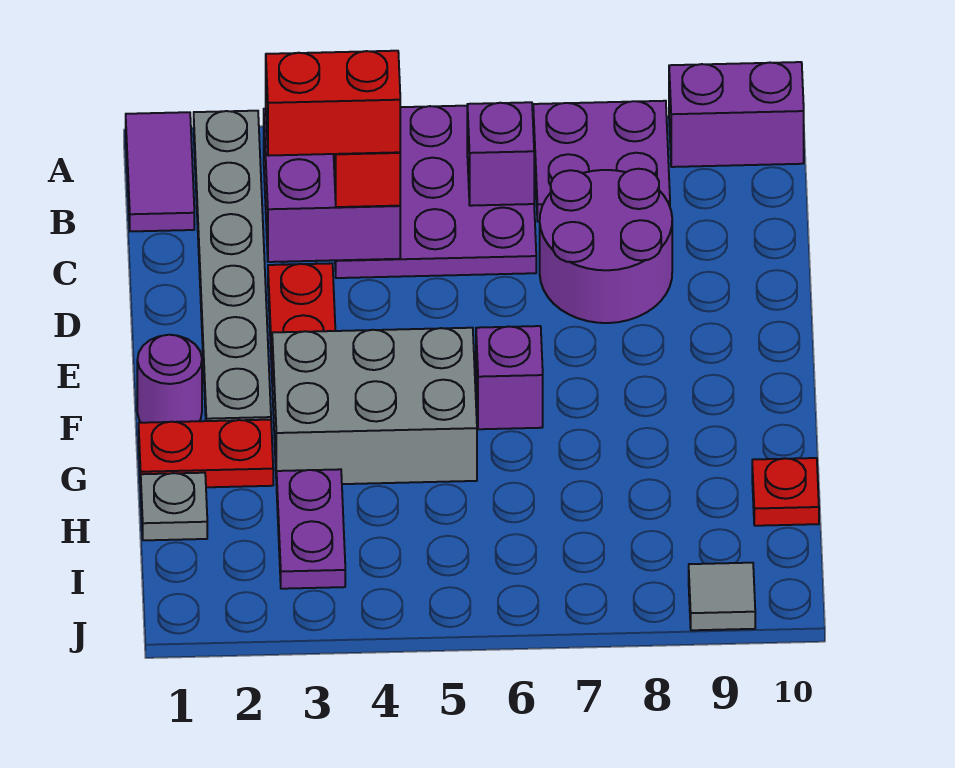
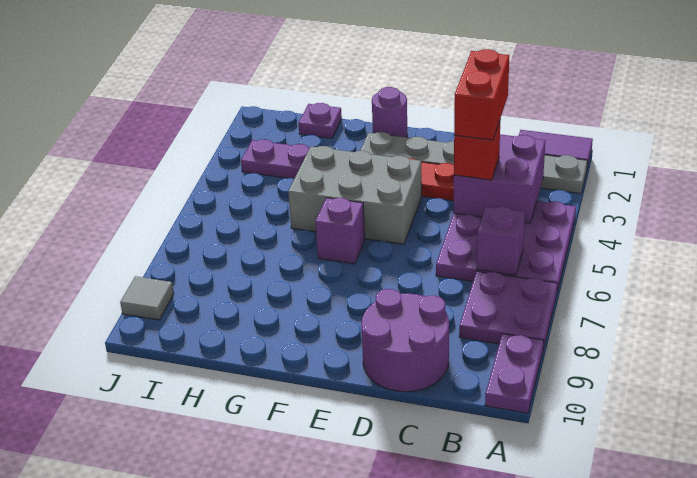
purple 1x2 brick [669,62,804,167] -> purple 1x2 plate [485,334,544,413]
purple 2x2 round brick [540,169,672,323] -> purple 2x2 round brick moved to [361,289,449,392]
grey 2x3 brick [272,328,477,485] -> grey 2x3 brick turned to [288,146,422,244]
red 1x2 plate [139,420,273,487] -> none
grey 1x1 plate [141,473,207,540] -> purple 1x1 plate [299,103,342,138]
red 1x1 plate [752,458,819,526] -> none

